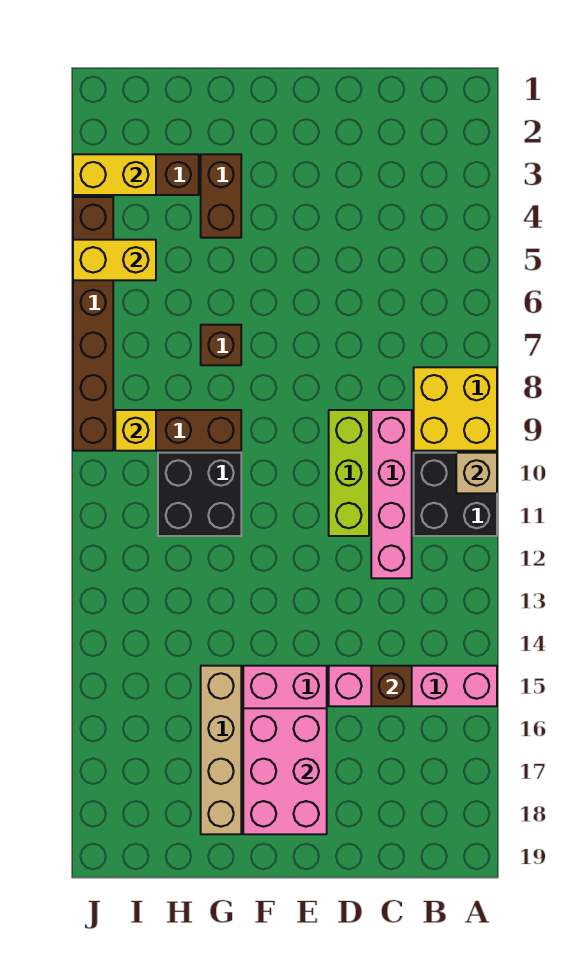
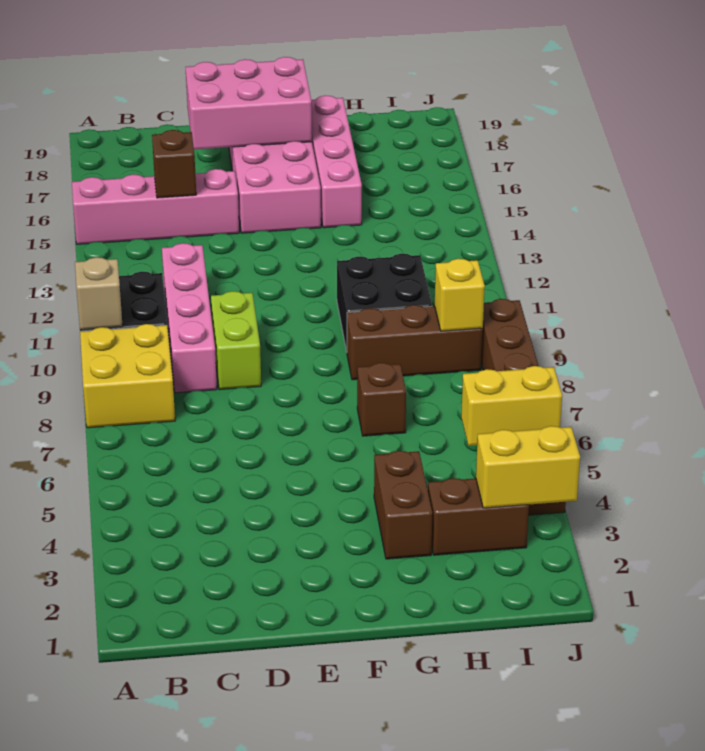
lime 1x3 brick [329,410,369,536] -> lime 1x2 brick [211,291,261,390]
pink 2x3 brick [243,708,327,834] -> pink 2x3 brick turned to [186,57,312,149]
tan 1x4 brick [201,666,241,834] -> pink 1x4 brick [311,95,362,228]

